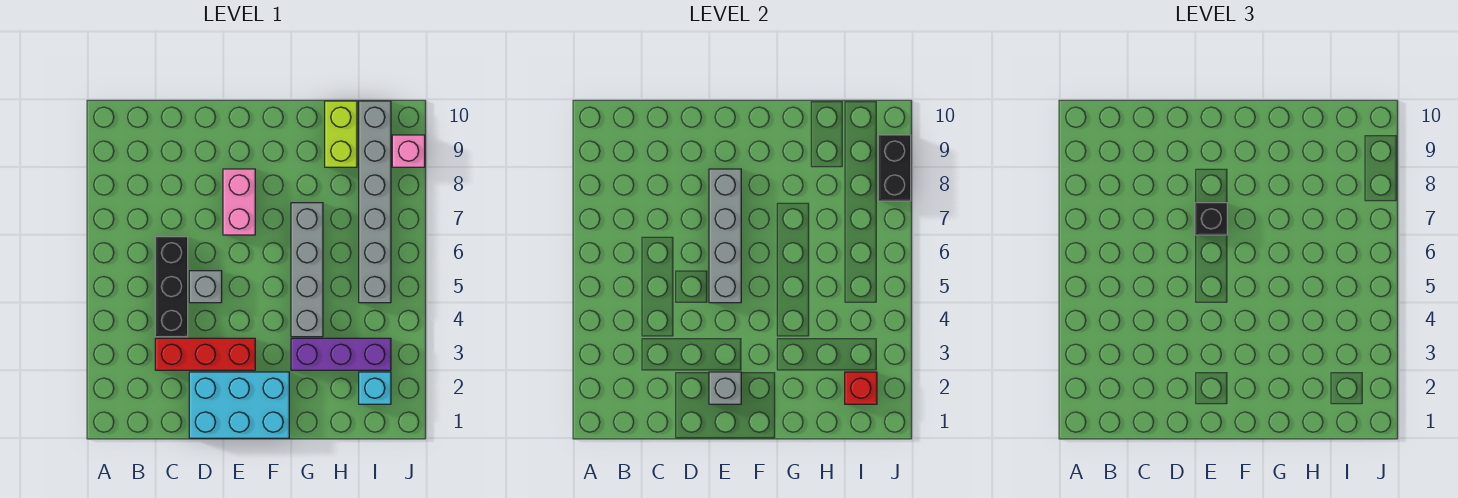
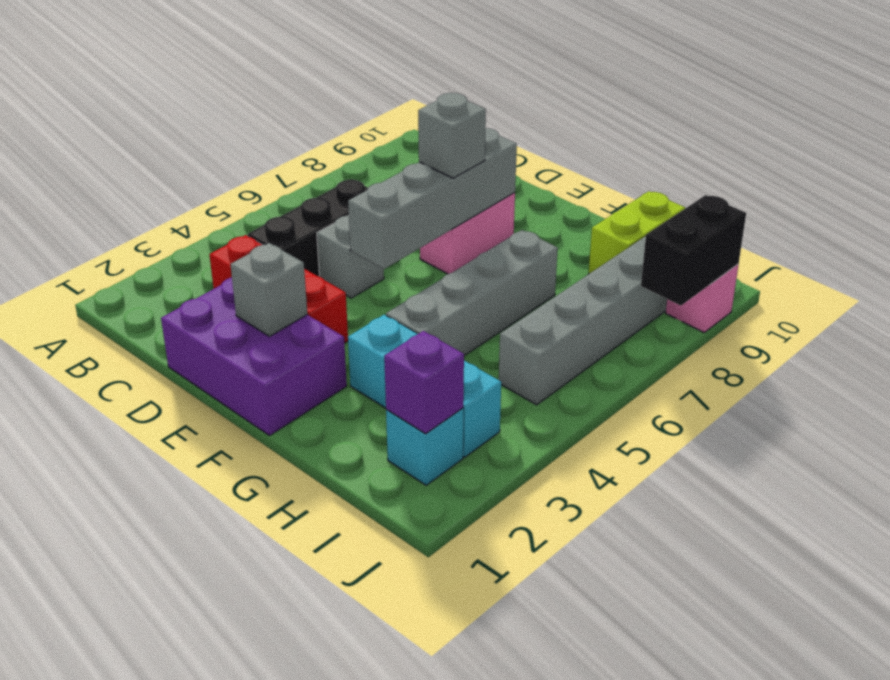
cyan 2x3 brick [189,372,289,438] -> purple 2x3 brick [161,277,347,436]
black 1x1 brick [1195,203,1227,235] -> grey 1x1 brick [418,93,486,178]
purple 1x3 brick [291,338,391,370] -> cyan 1x3 brick [348,315,501,457]
red 1x1 brick [845,372,877,404] -> purple 1x1 brick [384,331,464,434]

